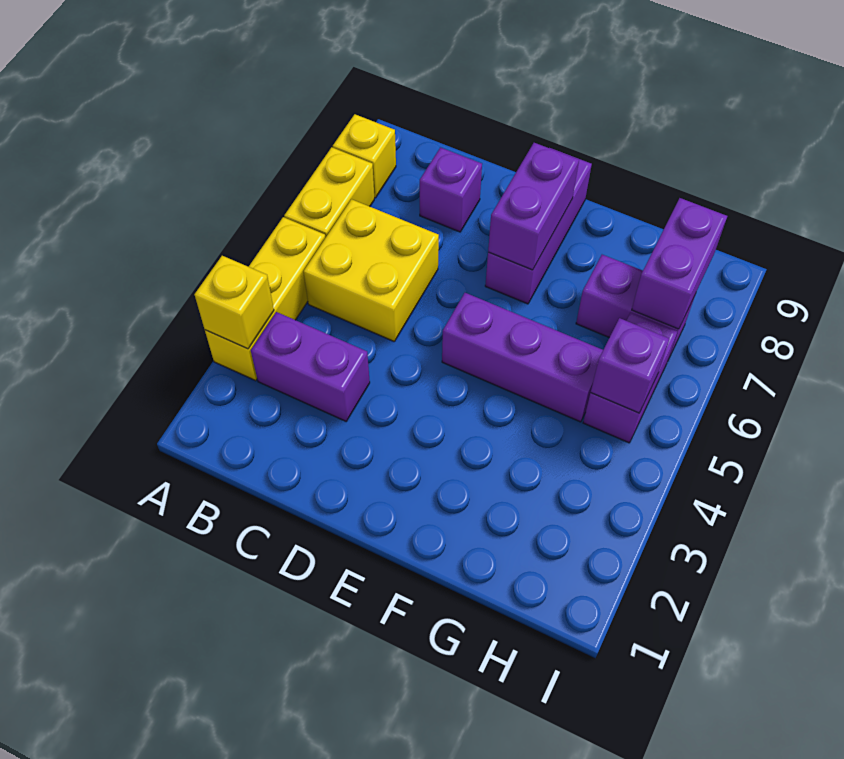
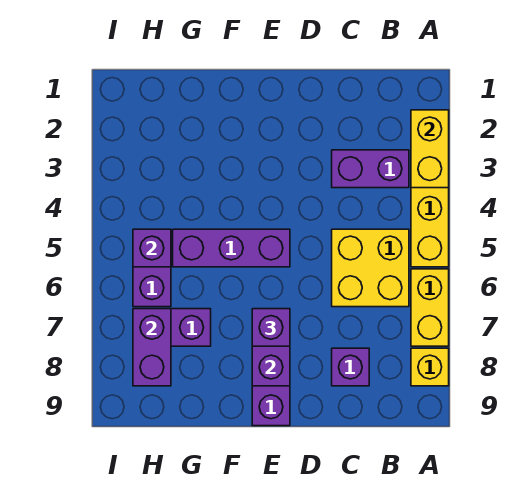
yellow 1x1 brick [195,256,274,349] -> yellow 1x2 brick [411,110,449,188]
none -> purple 1x1 brick [252,309,290,346]

